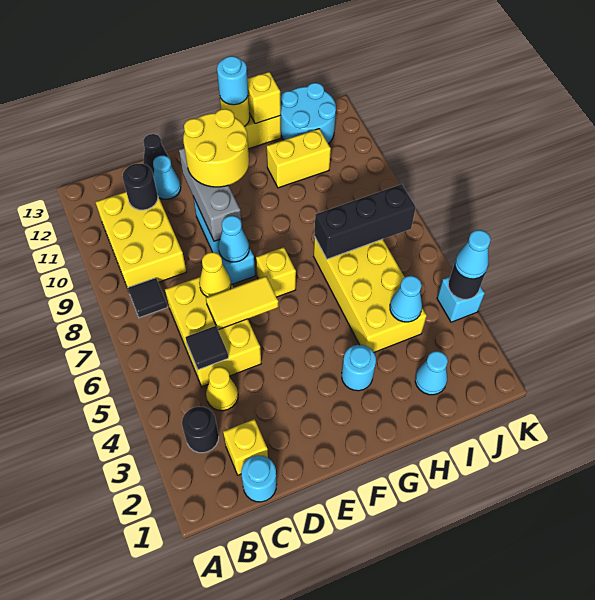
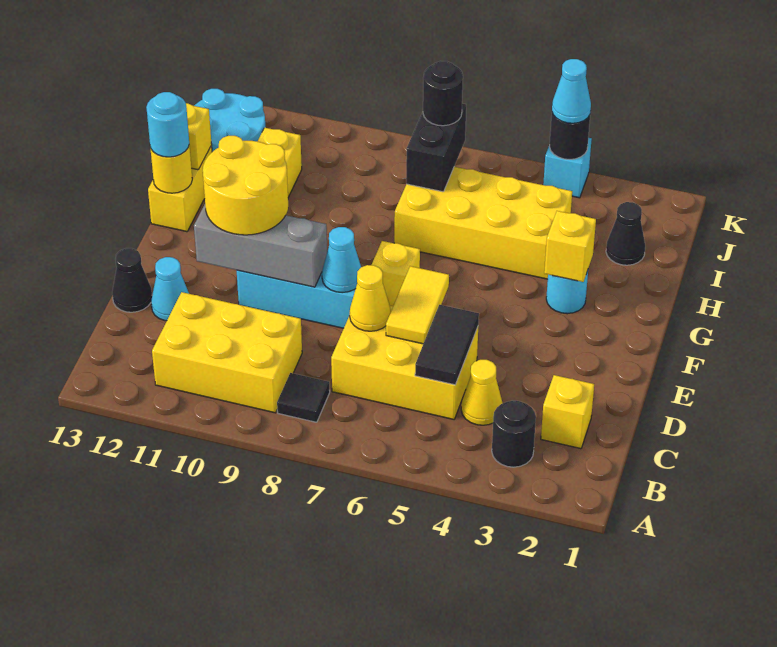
cyan 1x1 round brick [241,455,277,502] -> none
black 1x1 tile [185,326,228,370] -> black 1x2 tile [415,305,479,385]
black 1x1 round brick [122,164,158,210] -> black 1x1 round brick moved to [423,61,463,126]
none -> yellow 1x1 brick [544,211,596,282]
black 1x3 brick [314,184,416,259] -> black 1x2 brick [406,104,466,192]
cyan 1x1 cone [415,351,448,395] -> black 1x1 cone [606,202,645,265]
cyan 1x1 cone [390,276,422,322] -> none

